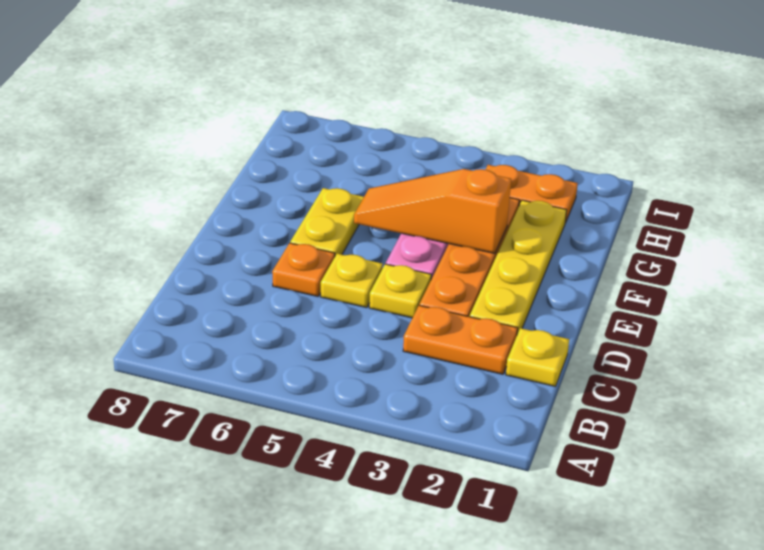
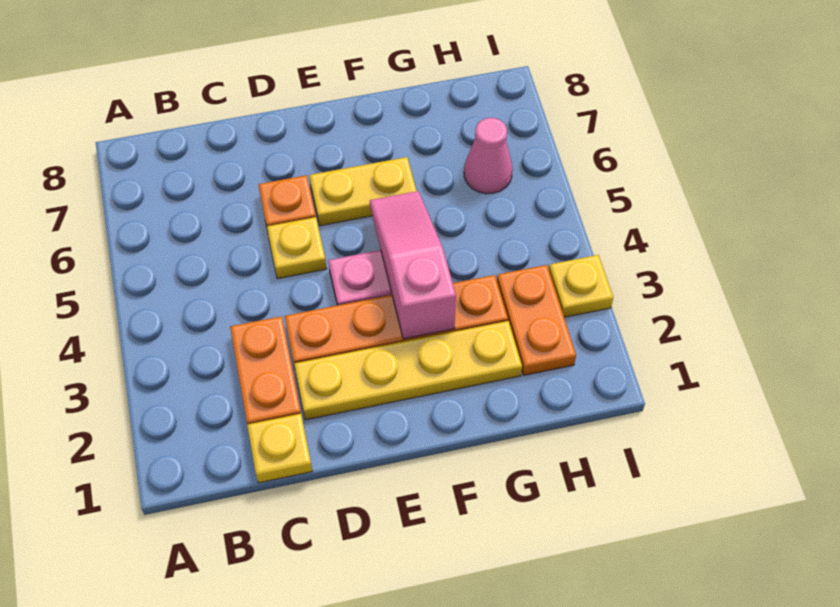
yellow 1x1 plate [369,264,431,318] -> yellow 1x1 plate moved to [549,255,613,317]
orange 1x3 slope [354,169,511,253] -> pink 1x3 slope [370,191,456,339]
none -> pink 1x1 cone [464,118,513,194]

